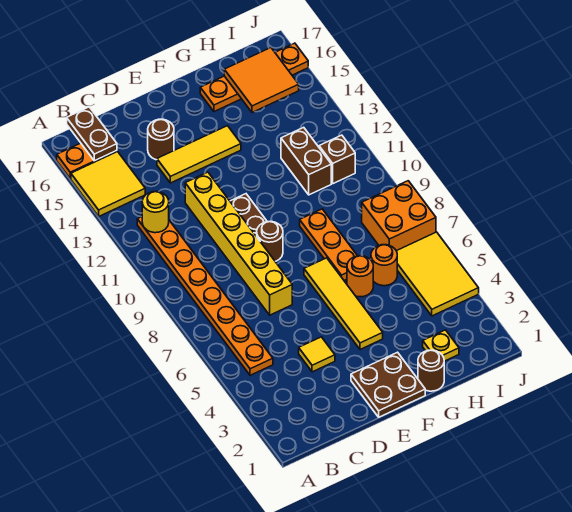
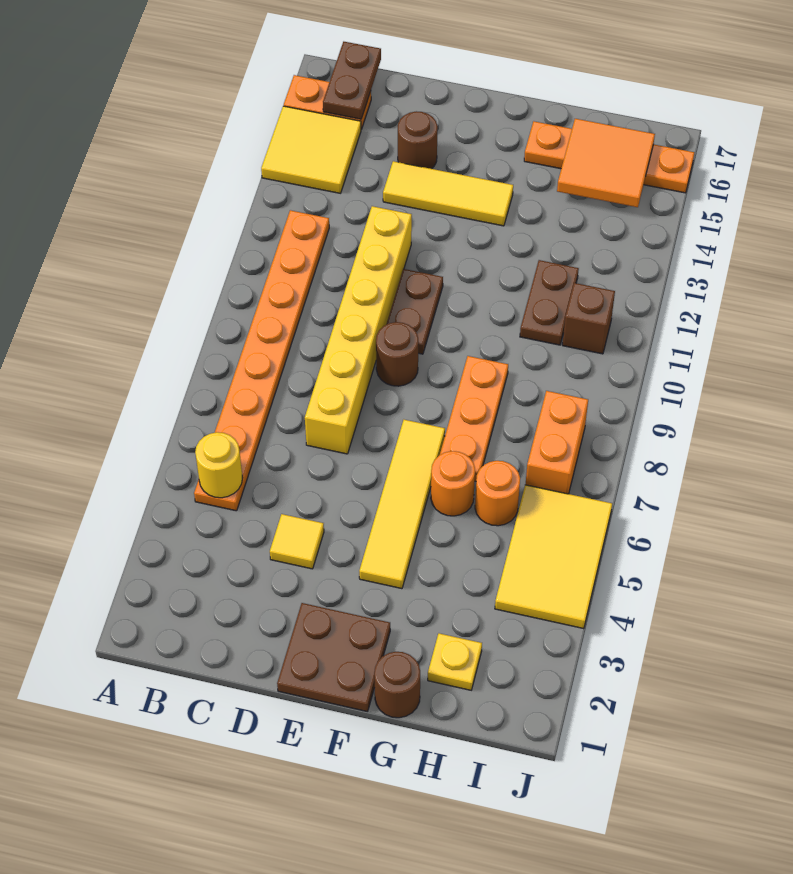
yellow 1x1 round brick [142,191,169,233] -> yellow 1x1 round brick moved to [195,432,242,498]
brown 1x2 brick [281,127,331,195] -> brown 1x2 plate [520,260,579,345]
orange 2x2 brick [362,181,436,251] -> orange 1x2 brick [525,391,588,494]

